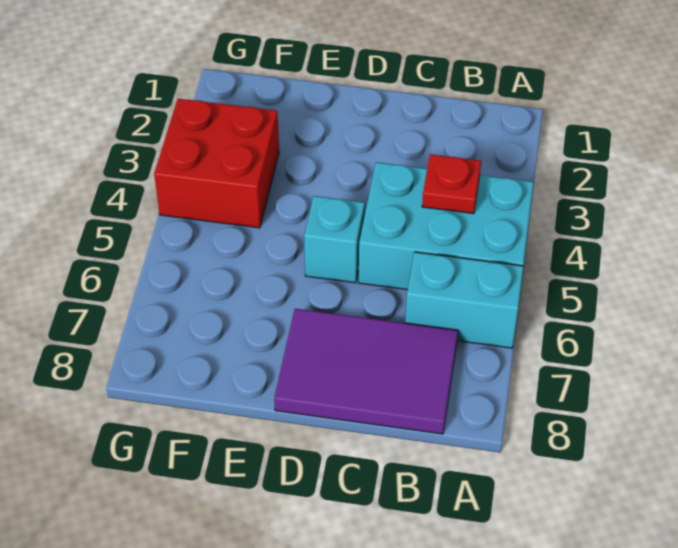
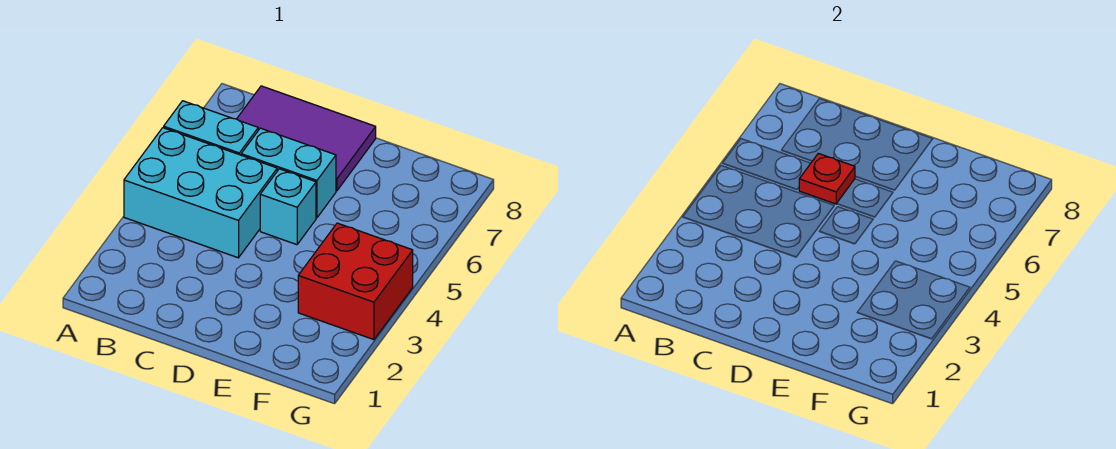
red 1x1 plate [422,154,481,214] -> red 1x1 plate moved to [799,153,855,204]
none -> cyan 1x2 brick [241,128,336,218]

